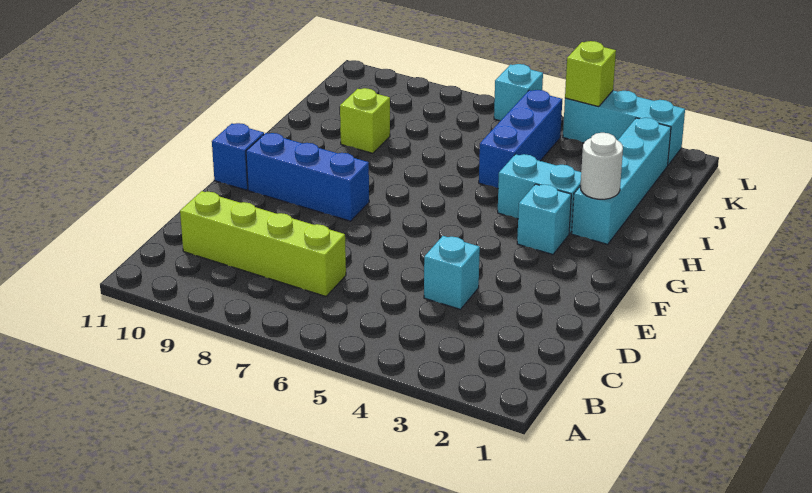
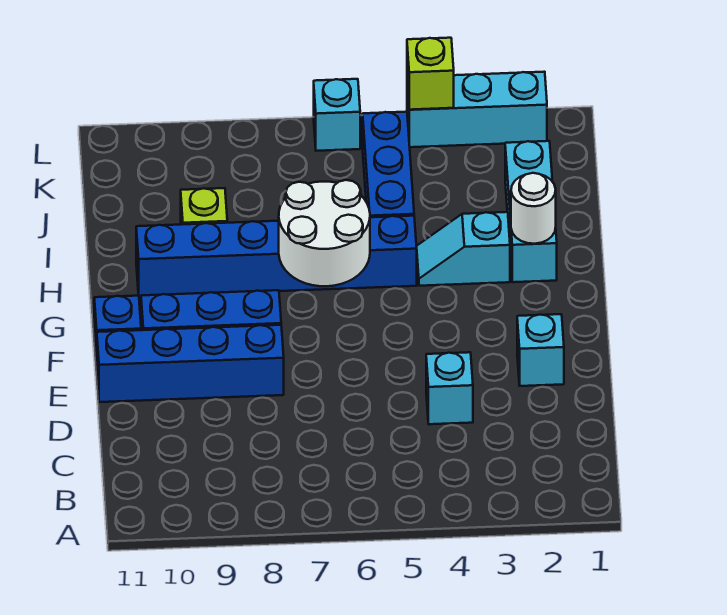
lime 1x4 brick [180,191,346,296] -> none
none -> blue 1x4 brick [97,325,284,402]
cyan 1x1 brick [517,184,571,254] -> cyan 1x1 brick moved to [517,314,564,386]
none -> white 2x2 round brick [279,180,370,286]
cyan 1x4 brick [572,118,671,244] -> cyan 1x3 brick [505,141,557,282]
cyan 1x2 brick [498,154,581,234] -> cyan 1x2 slope [417,212,510,286]
none -> blue 1x6 brick [136,216,417,296]

